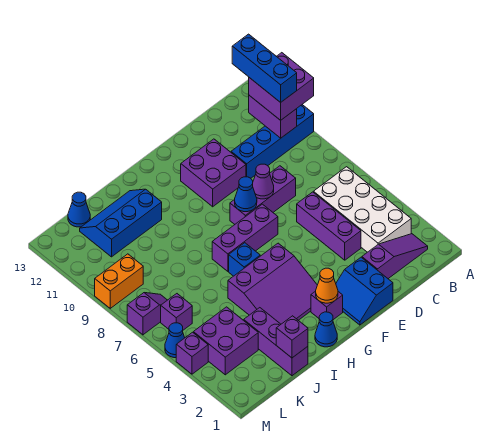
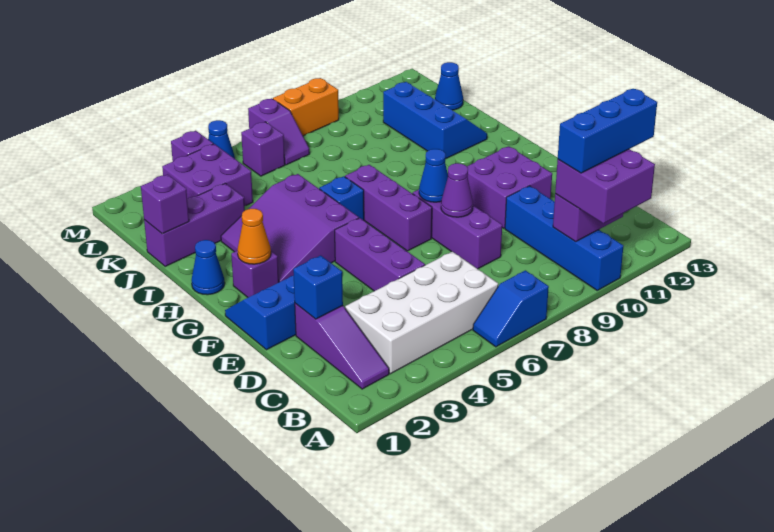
none -> blue 1x2 slope [473,270,549,347]
none -> blue 1x1 brick [293,255,343,319]
purple 1x3 brick [297,192,361,260] -> purple 1x3 brick turned to [335,218,425,291]
orange 1x2 brick [95,254,143,308] -> orange 1x2 brick turned to [273,78,339,136]

